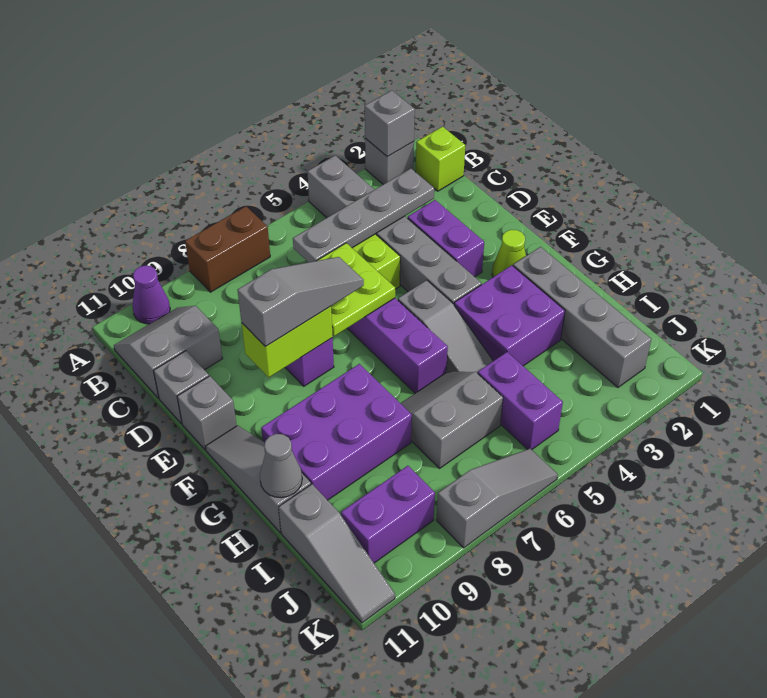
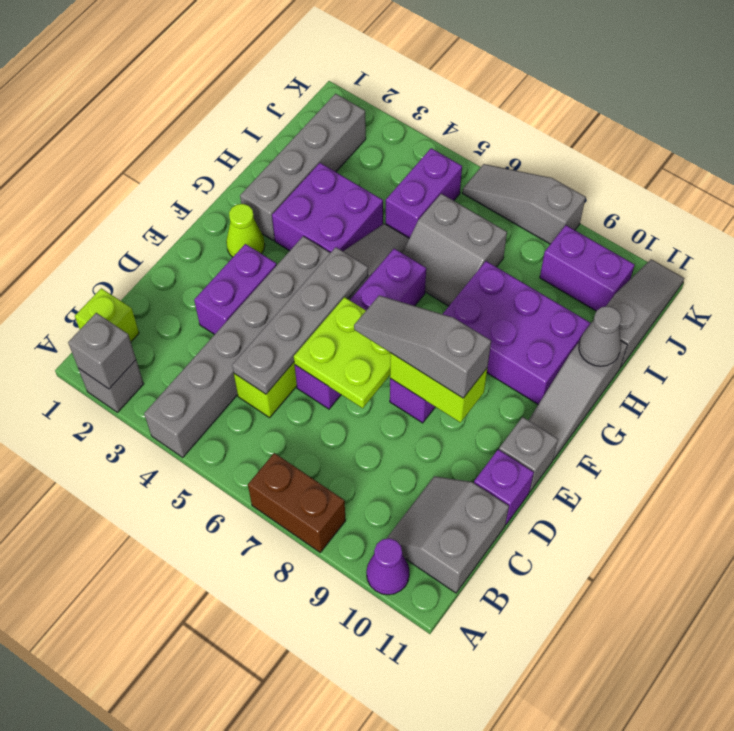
grey 2x2 slope [114,306,223,398] -> grey 2x2 slope turned to [386,476,509,593]
grey 1x4 plate [293,169,434,262] -> grey 1x4 plate turned to [232,247,368,394]
grey 1x1 brick [154,351,209,424] -> purple 1x1 brick [474,449,534,525]

